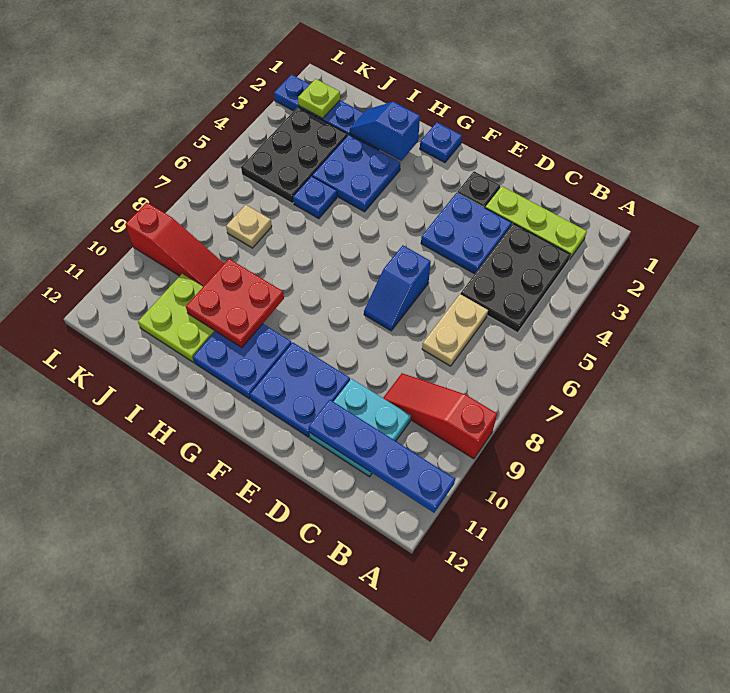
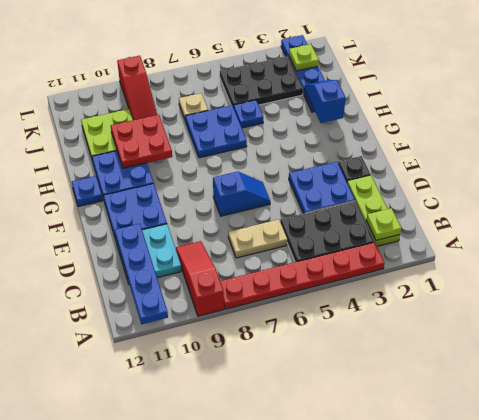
none -> red 1x6 plate [220,242,384,309]
none -> lime 1x1 plate [366,208,401,241]
blue 1x2 slope [364,245,431,331] -> blue 1x2 slope turned to [213,172,270,216]
blue 1x1 plate [420,122,462,163] -> blue 1x1 plate moved to [72,176,103,207]
blue 2x2 plate [312,135,400,212] -> blue 2x2 plate moved to [185,105,247,158]

